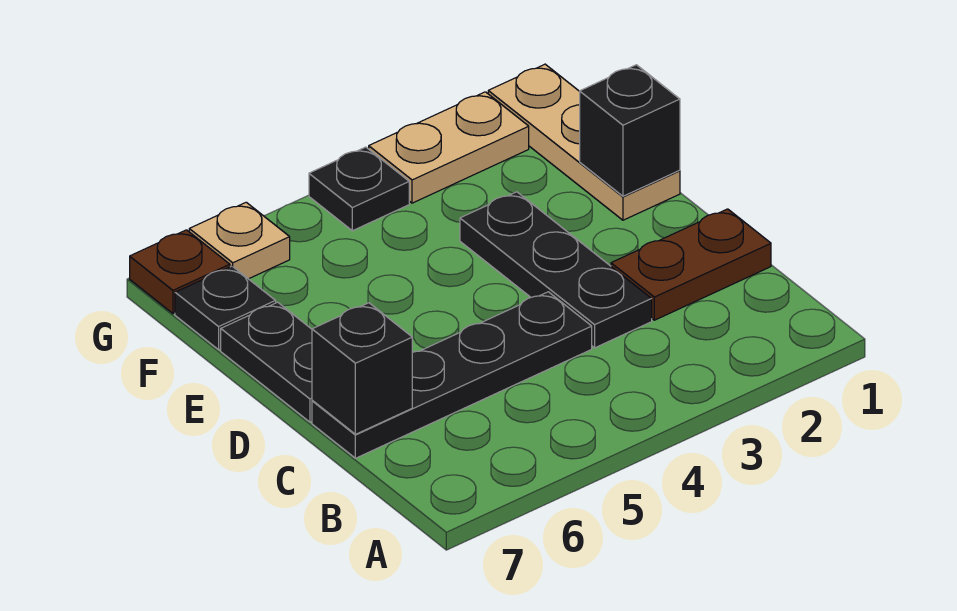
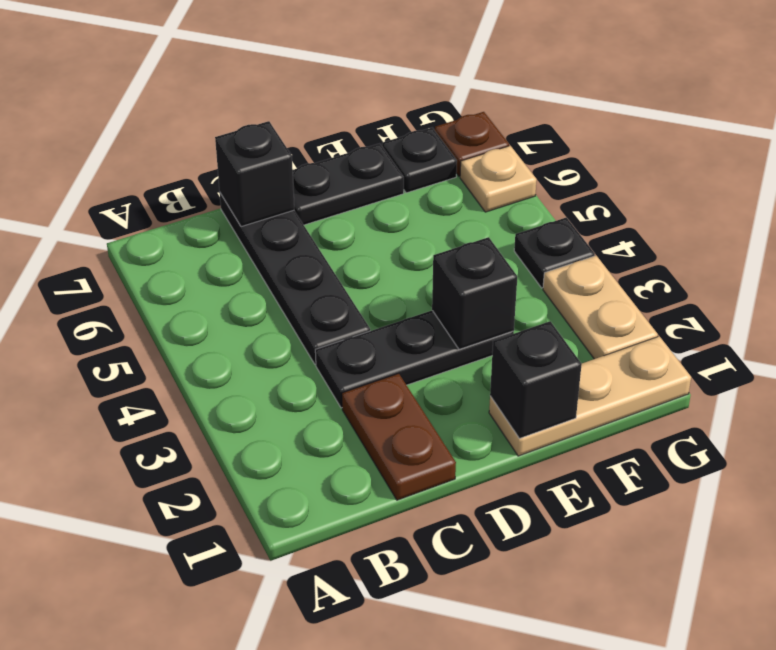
none -> black 1x1 brick [432,237,517,349]

